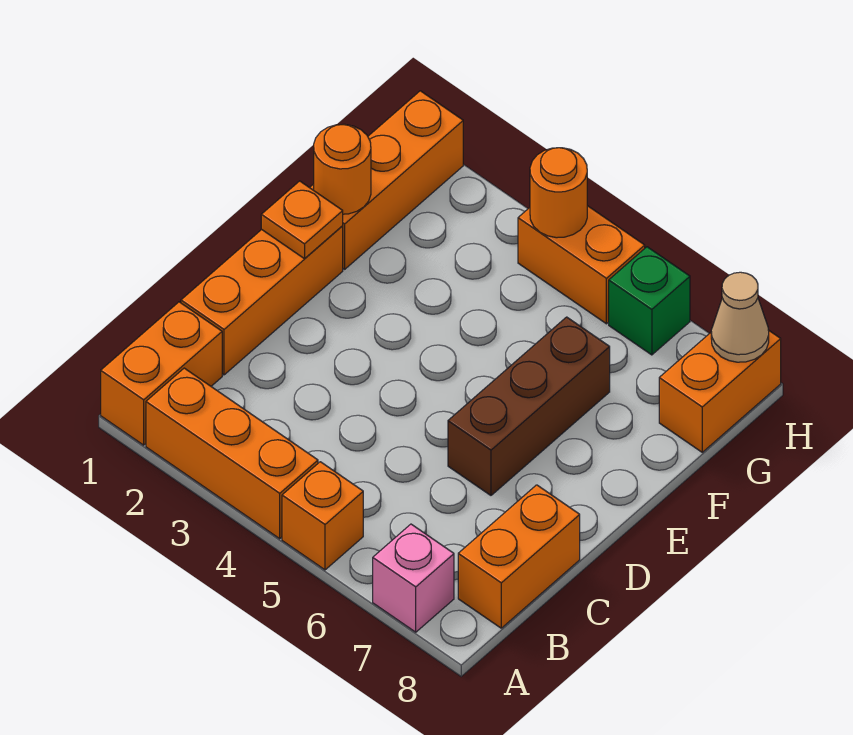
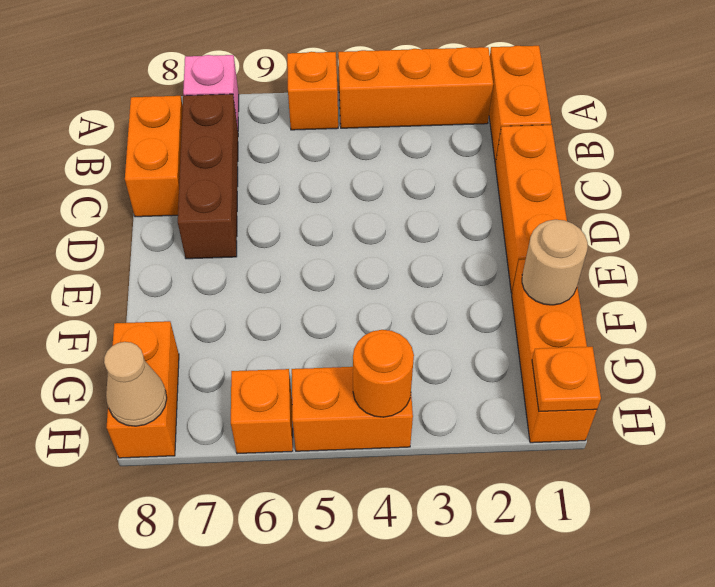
brown 1x3 brick [448,317,610,495] -> brown 1x3 brick moved to [178,94,238,259]
orange 1x1 plate [261,181,343,259] -> orange 1x1 plate moved to [532,347,601,412]
orange 1x1 round brick [314,124,371,214] -> tan 1x1 round brick [522,220,588,305]
green 1x1 brick [609,247,690,355] -> orange 1x1 brick [231,369,293,454]

